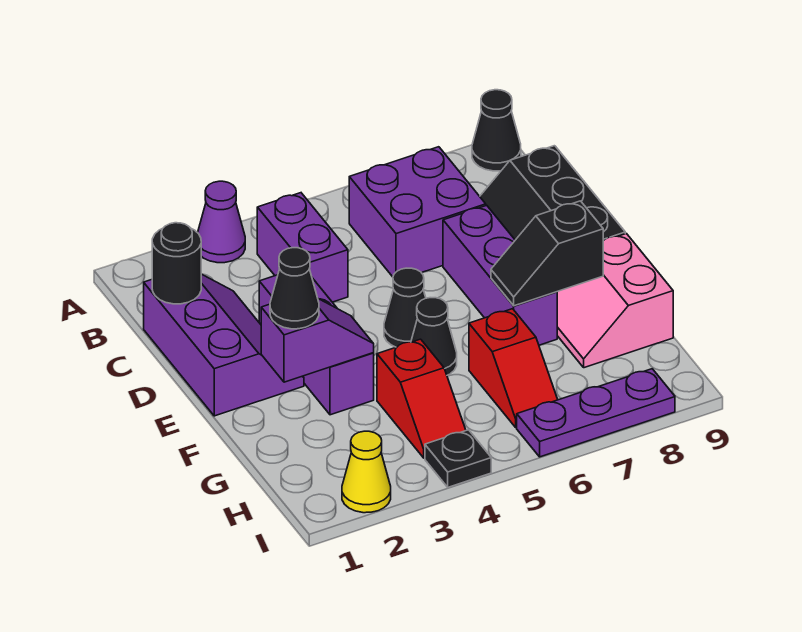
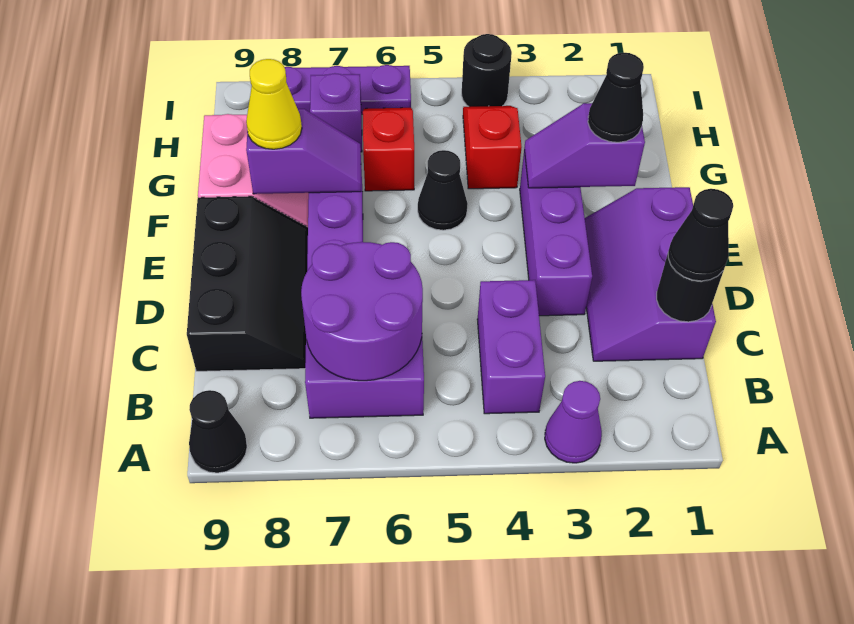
none -> purple 2x2 round brick [301,242,423,381]
black 1x1 cone [384,268,426,347] -> black 1x1 cone moved to [668,189,733,281]
black 1x2 slope [491,201,603,306] -> purple 1x2 slope [246,109,361,194]
none -> purple 1x1 brick [310,73,362,152]
yellow 1x1 cone [342,431,391,513] -> yellow 1x1 cone moved to [246,59,302,149]
black 1x1 plate [425,430,491,487] -> black 1x1 round brick [462,34,512,107]

